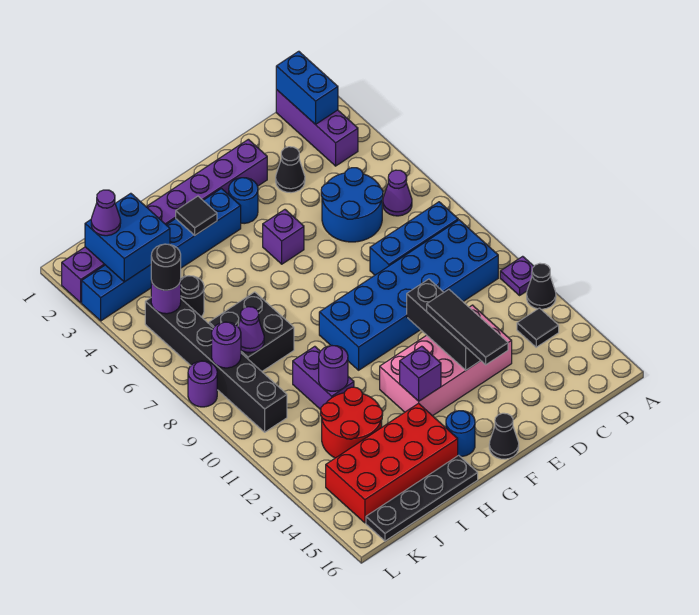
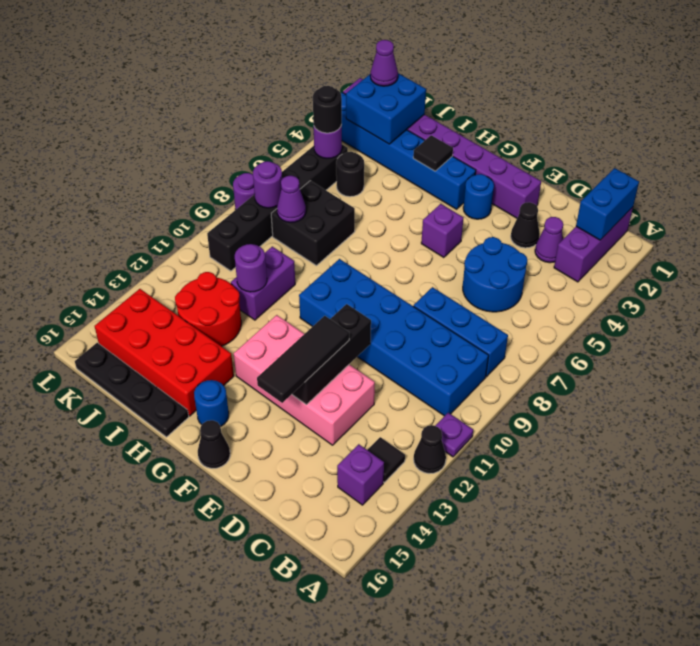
purple 1x1 cone [383,170,412,216] -> purple 1x1 cone moved to [535,217,563,263]
purple 1x1 brick [400,346,441,401] -> purple 1x1 brick moved to [337,444,384,505]

